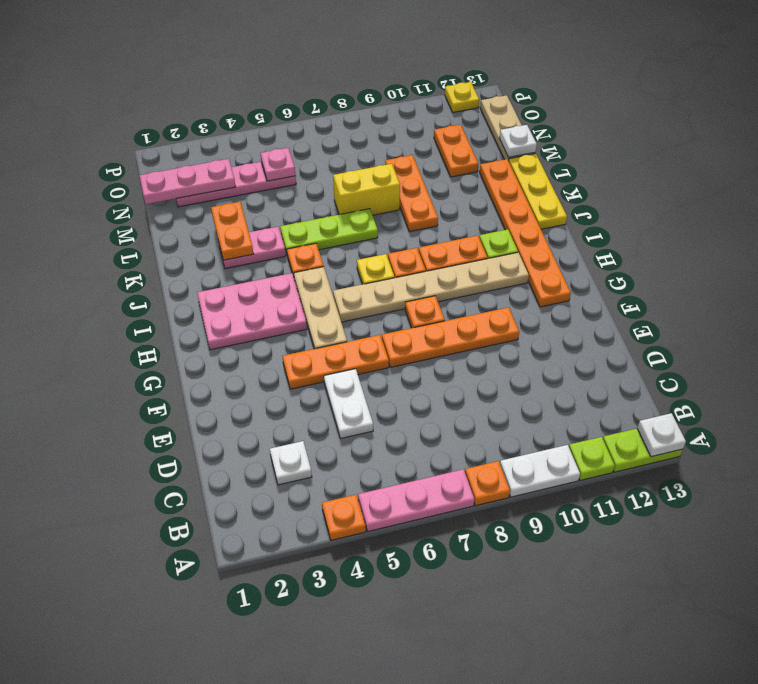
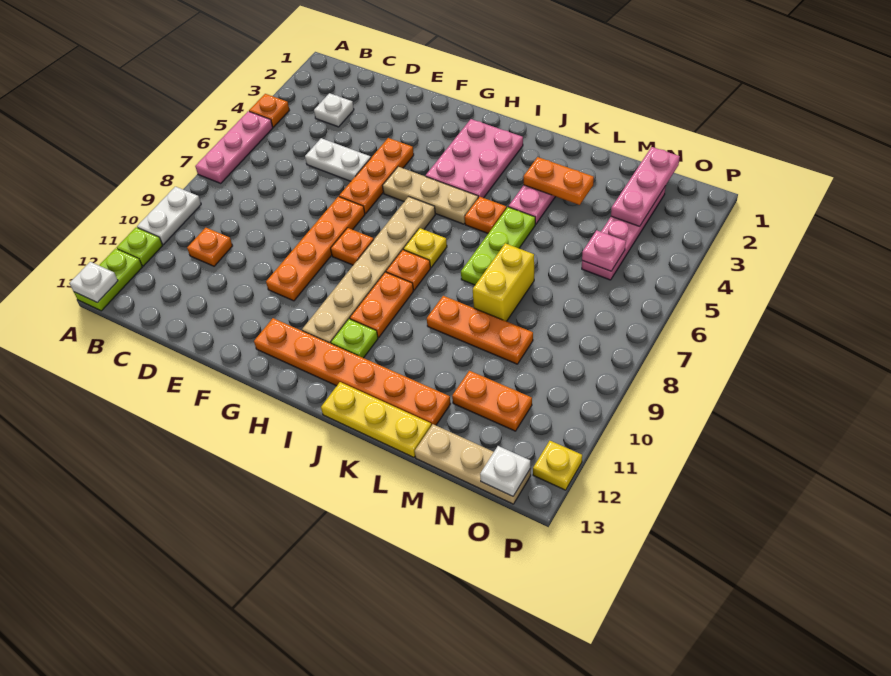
orange 1x1 plate [465,461,510,506] -> orange 1x1 plate moved to [187,228,233,266]
white 1x1 plate [499,125,537,157] -> white 1x1 plate moved to [480,446,531,496]

